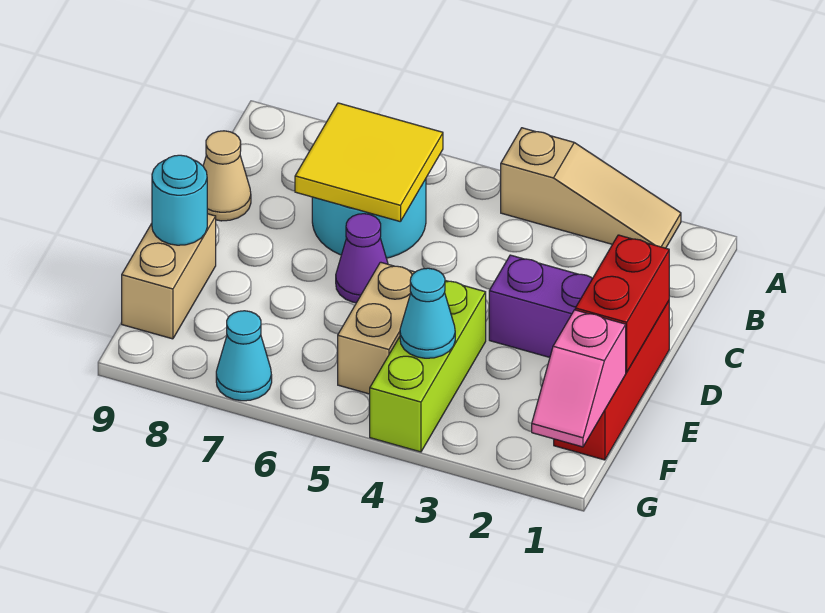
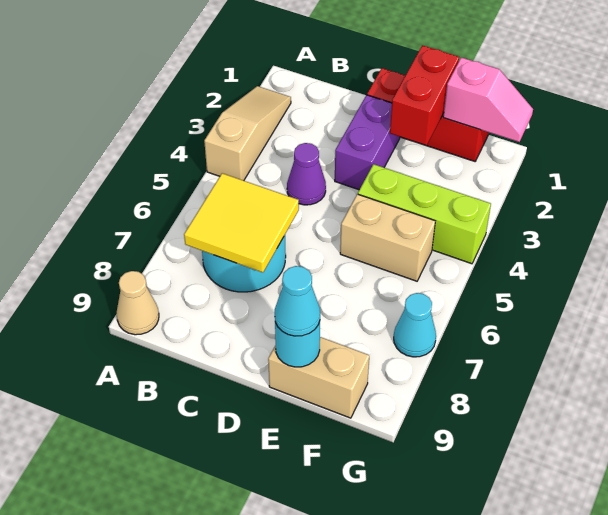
tan 1x1 cone [203,131,251,221] -> tan 1x1 cone moved to [117,271,159,335]
red 1x2 brick [575,235,669,372] -> red 1x2 brick turned to [390,45,459,145]
purple 1x1 cone [336,214,388,303] -> purple 1x1 cone moved to [287,143,326,205]
cyan 1x1 cone [400,268,455,358] -> cyan 1x1 cone moved to [275,266,320,336]

